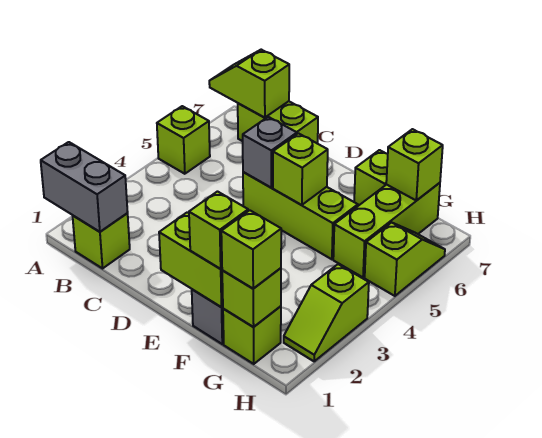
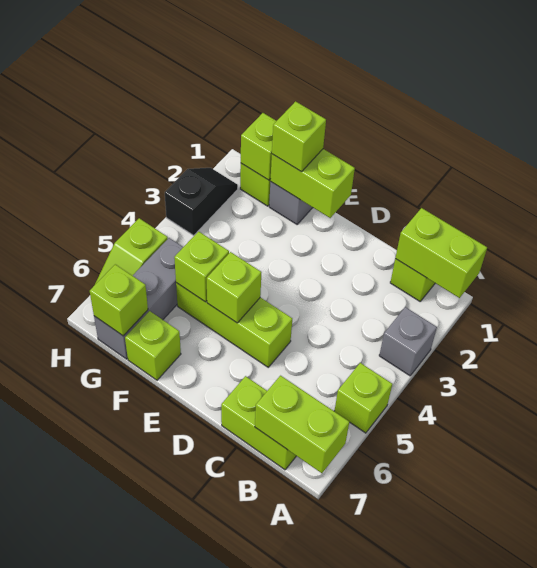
grey 1x2 brick [41,142,128,232] -> lime 1x2 brick [395,208,487,298]
lime 1x2 slope [209,50,289,118] -> lime 1x2 brick [255,376,349,473]
grey 1x1 brick [243,117,297,188] -> grey 1x1 brick moved to [379,307,437,376]
lime 1x1 brick [221,210,281,289] -> lime 1x1 brick moved to [174,231,229,302]
lime 1x3 brick [333,183,440,277] -> grey 1x3 brick [94,238,183,359]
lime 1x2 slope [284,264,369,361] -> black 1x2 slope [165,168,238,235]

